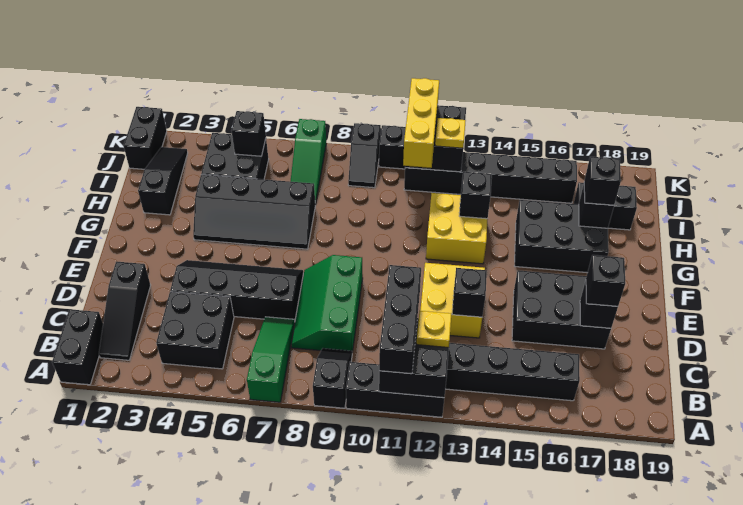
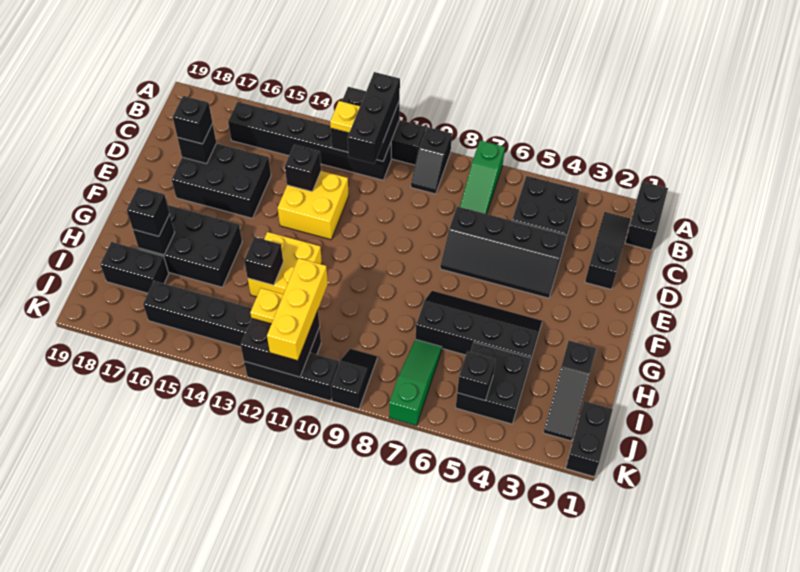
green 2x3 slope [291,255,363,352] -> none

